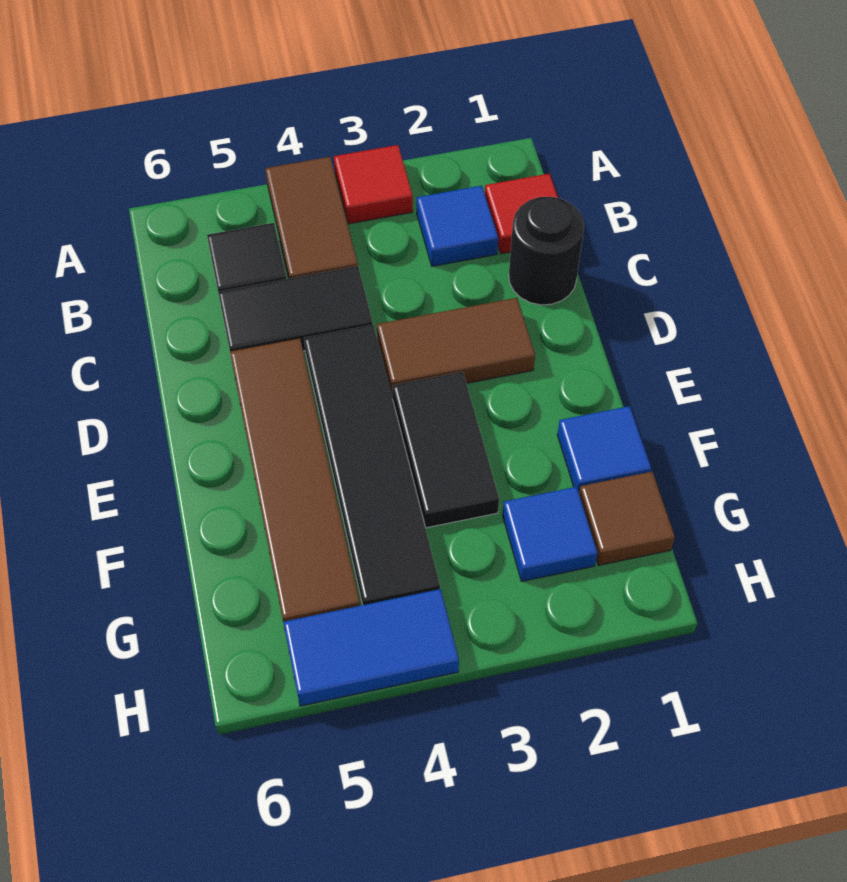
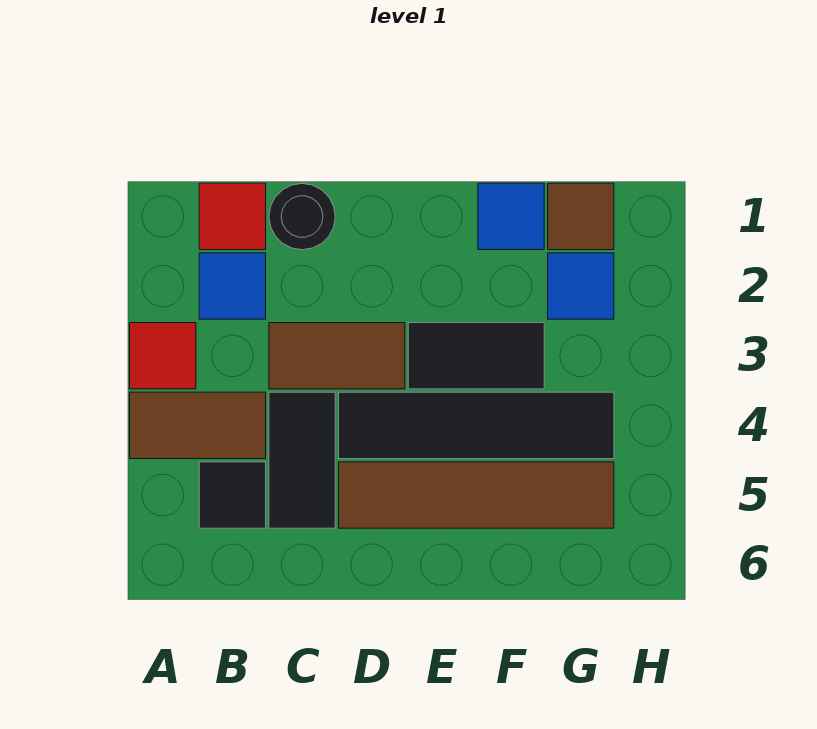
brown 1x2 tile [377,298,535,397] -> brown 1x2 tile turned to [269,323,405,389]
blue 1x2 tile [283,589,459,706] -> none

